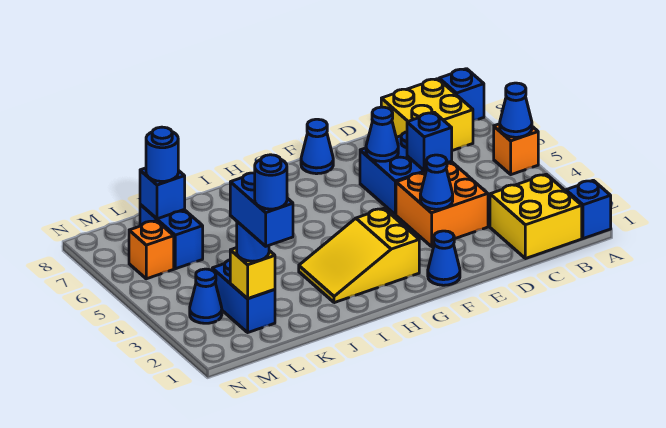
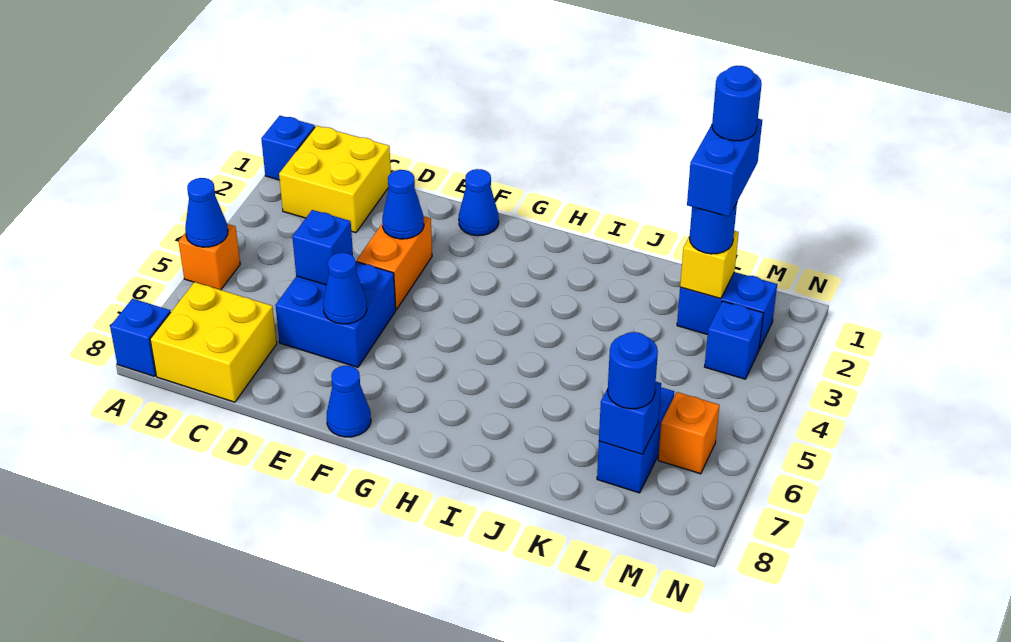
orange 2x2 brick [396,162,488,246] -> orange 1x2 brick [356,216,432,310]
yellow 2x3 slope [299,209,419,303] -> none
blue 1x2 brick [212,260,275,332] -> blue 1x2 brick turned to [677,272,777,349]
blue 1x1 cone [190,269,222,323] -> blue 1x1 brick [705,301,763,379]

